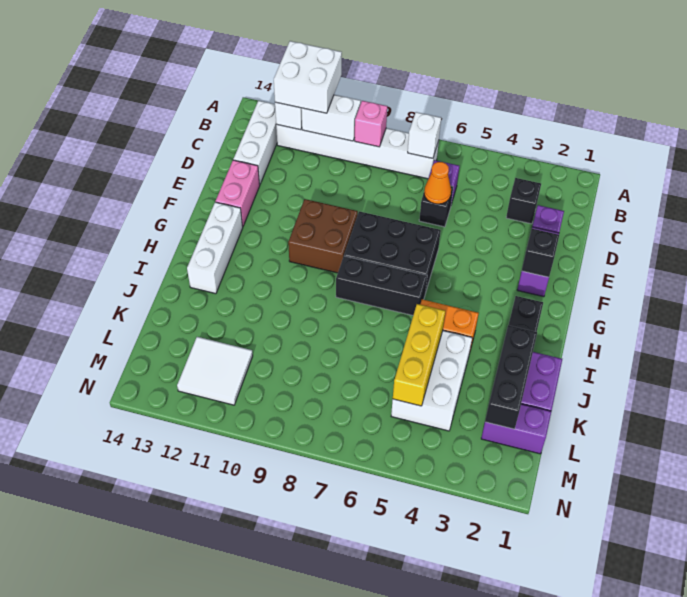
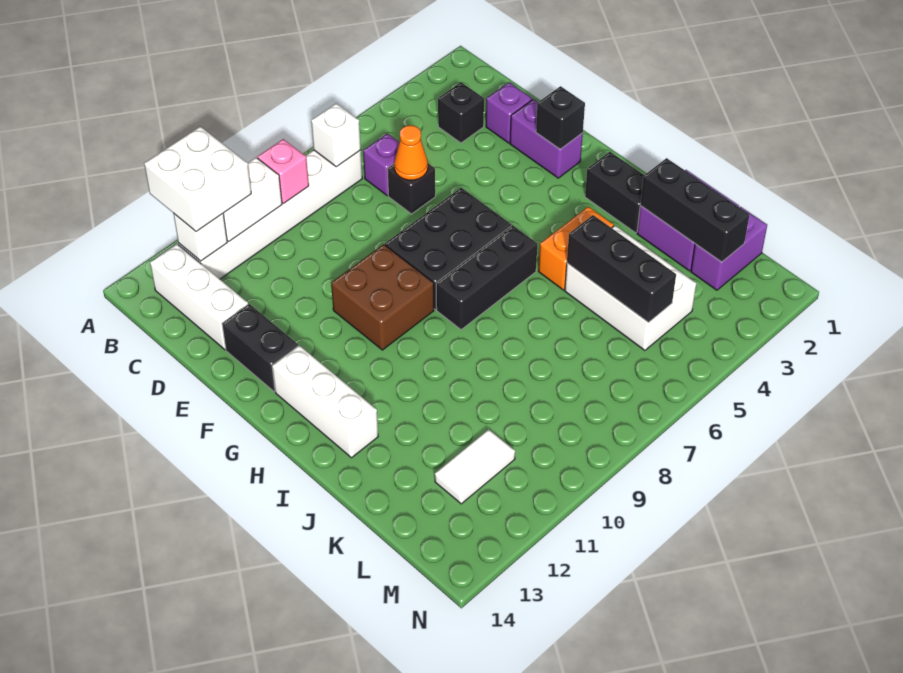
pink 1x2 brick [215,160,260,226] -> black 1x2 brick [222,304,298,392]
yellow 1x3 brick [393,304,445,406] -> black 1x3 brick [567,215,676,323]
white 2x2 tile [177,337,253,405] -> white 1x2 tile [435,429,515,504]

